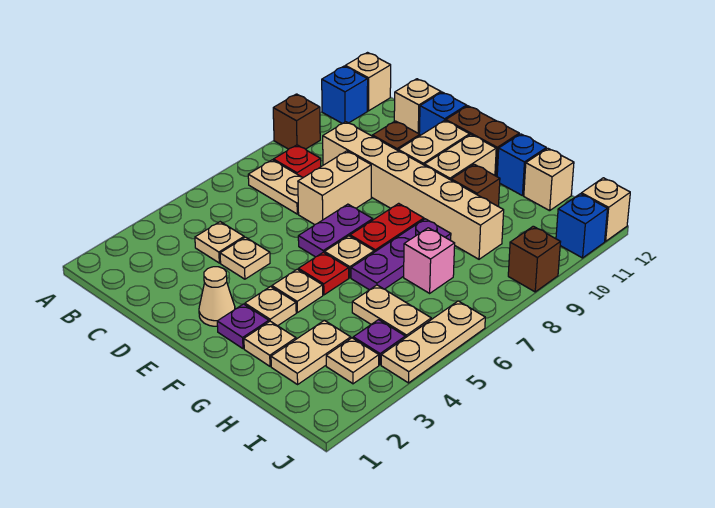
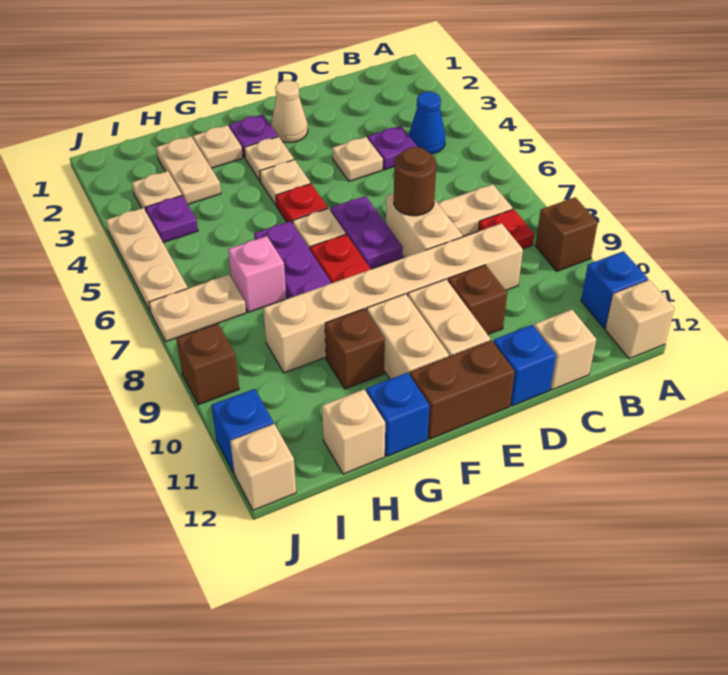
none -> blue 1x1 cone [409,92,445,154]
tan 1x1 plate [195,222,244,263] -> purple 1x1 plate [368,126,418,170]
none -> brown 1x1 round brick [394,147,436,216]
tan 1x2 plate [352,285,431,338] -> tan 1x2 plate moved to [149,275,246,341]

